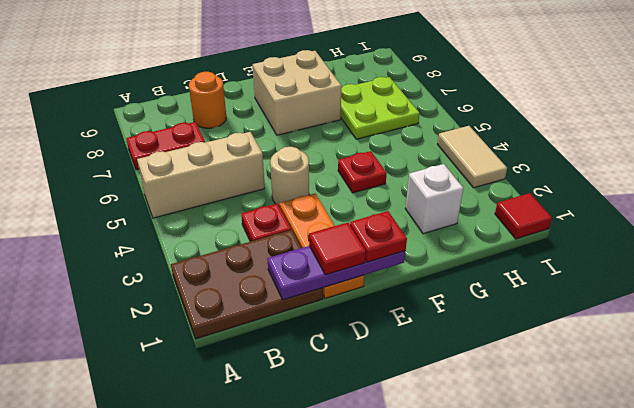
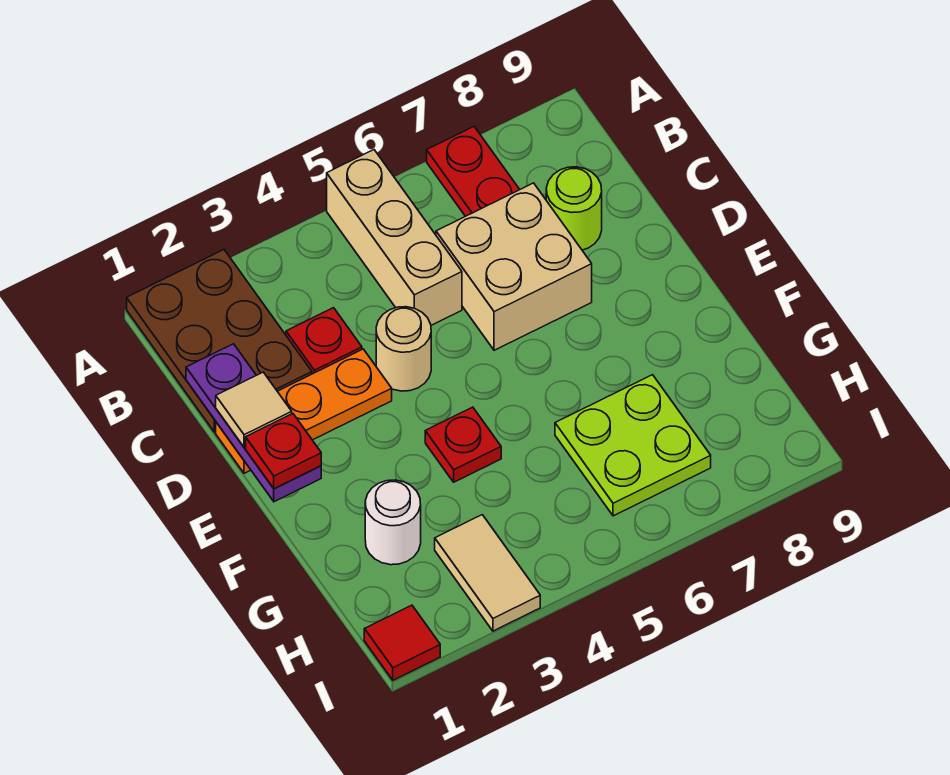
orange 1x1 round brick [189,72,226,128] -> lime 1x1 round brick [546,167,602,250]
red 1x1 tile [309,223,366,275] -> tan 1x1 tile [216,372,292,447]
tan 2x2 brick [253,50,341,135] -> tan 2x2 brick moved to [436,183,592,350]
white 1x1 brick [405,164,463,234] -> white 1x1 round brick [365,480,421,565]
tan 1x2 tile [437,126,507,188] -> tan 1x2 tile turned to [435,515,540,631]

